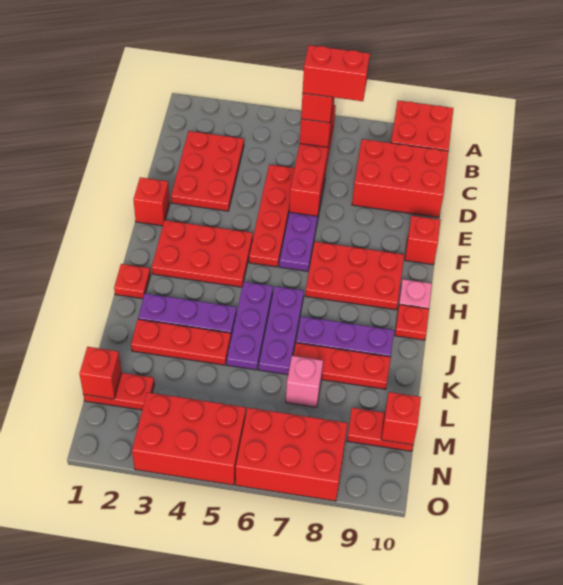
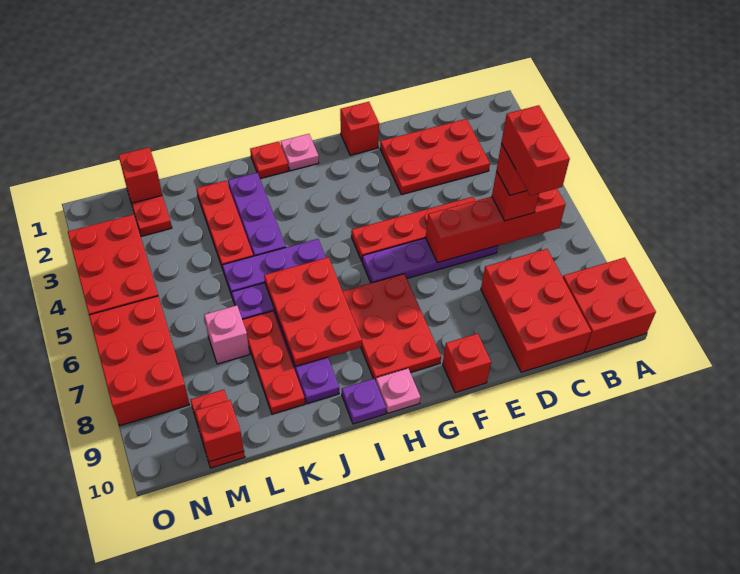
red 2x3 plate [152,220,253,287] -> red 2x3 plate moved to [264,257,362,366]
none -> pink 1x1 plate [281,134,319,171]
red 1x1 plate [395,304,429,340] -> purple 1x1 plate [342,379,386,424]

